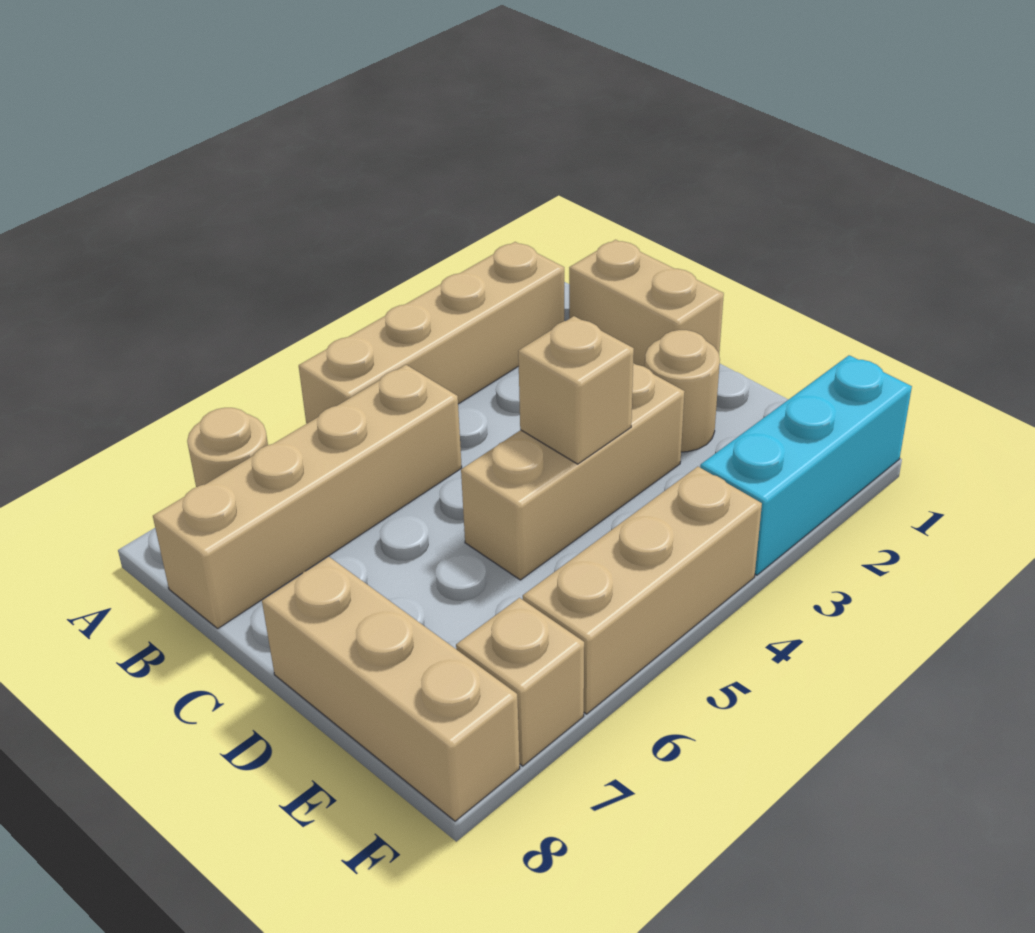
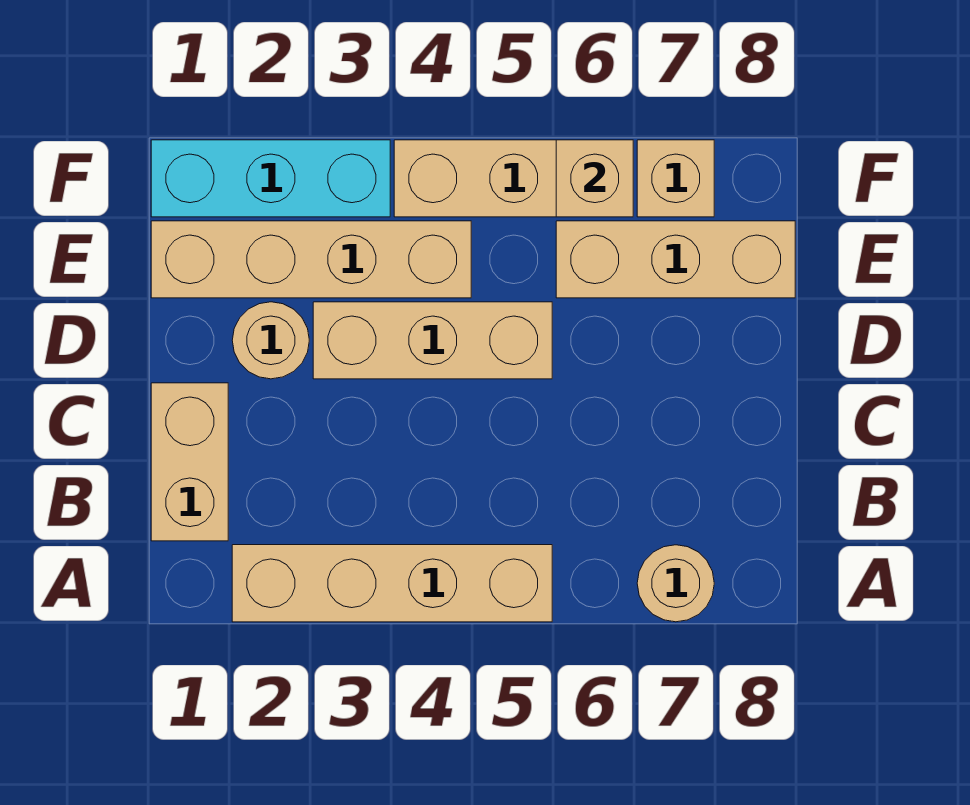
tan 1x4 brick [153,365,462,628] -> tan 1x4 brick moved to [151,221,471,298]
tan 1x1 brick [518,316,634,464] -> tan 1x1 brick moved to [556,140,633,217]
tan 1x3 brick [262,557,520,821] -> tan 1x3 brick turned to [556,221,795,298]

